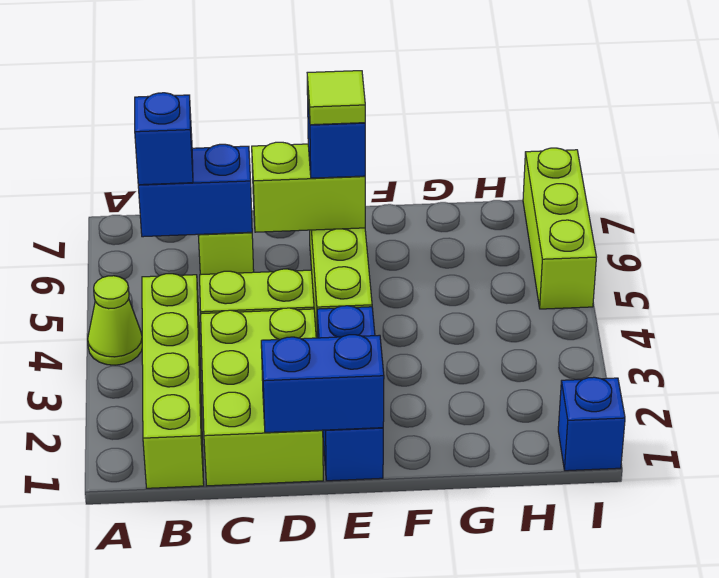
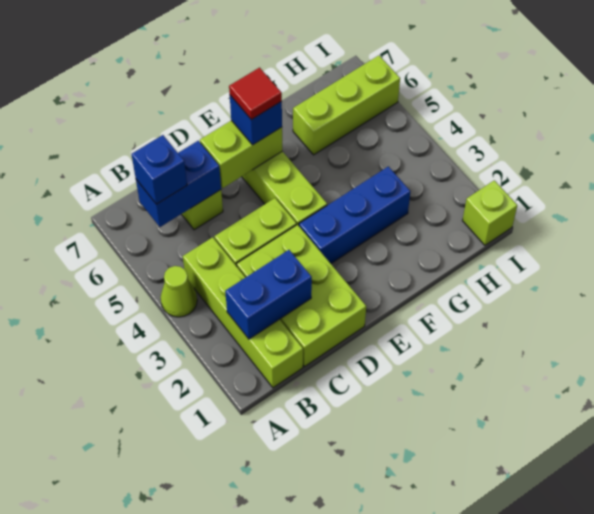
blue 1x2 brick [261,335,384,433] -> blue 1x2 brick moved to [225,250,312,339]
blue 1x3 brick [317,306,383,481] -> blue 1x3 brick turned to [299,167,410,263]
lime 1x1 tile [307,71,365,125] -> red 1x1 tile [229,68,282,120]
blue 1x1 brick [558,377,625,471] -> lime 1x1 brick [462,180,517,245]
lime 1x3 brick [523,148,596,309] -> lime 1x3 brick turned to [293,56,400,155]

